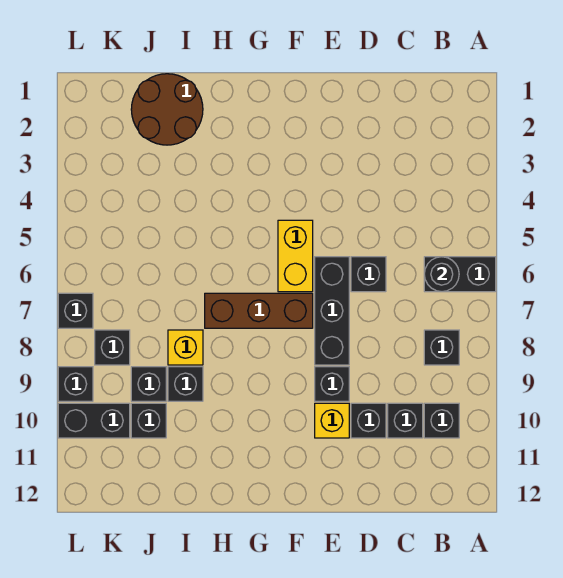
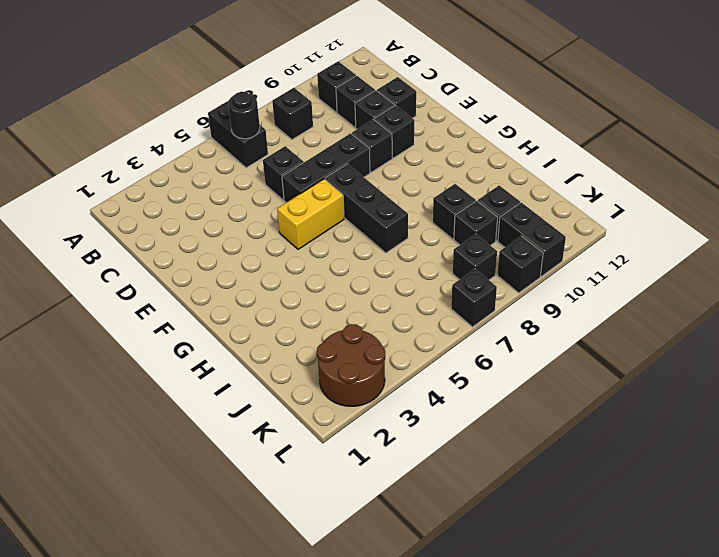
none -> black 1x1 brick [377,77,416,118]
yellow 1x1 brick [315,403,349,438] -> black 1x1 brick [374,105,414,158]
brown 1x3 brick [205,293,313,328] -> black 1x3 brick [325,164,408,253]
brown 2x2 round brick [131,74,203,145] -> brown 2x2 round brick moved to [317,324,385,406]
yellow 1x1 brick [168,330,203,365] -> none

